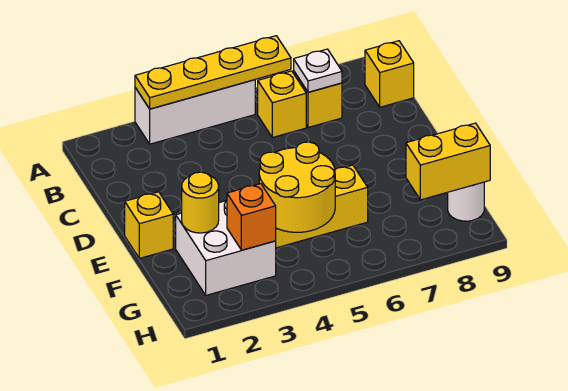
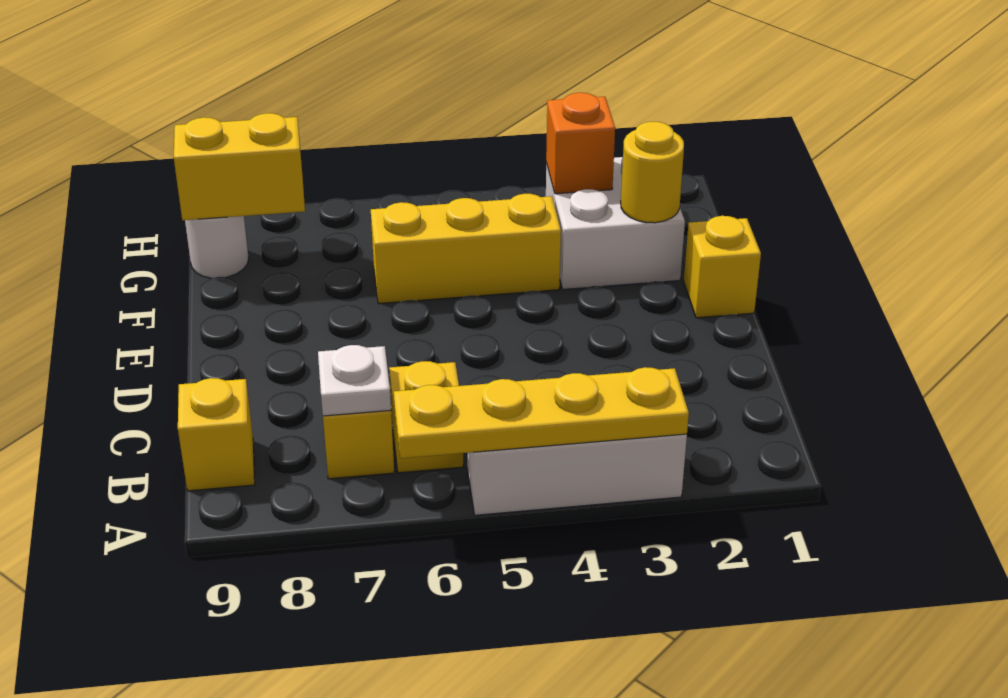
yellow 2x2 round brick [259,142,335,232] -> none

